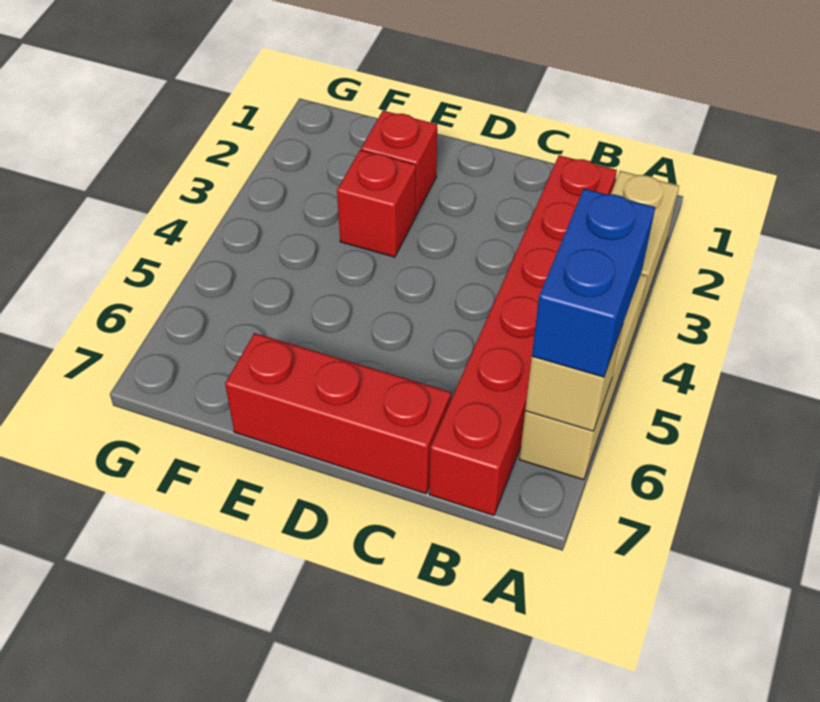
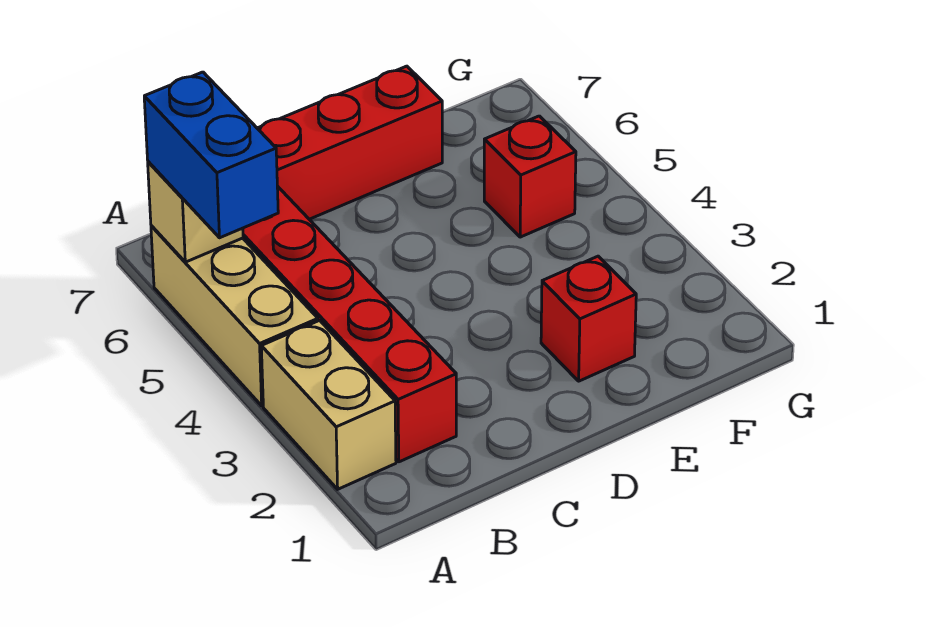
red 1x1 brick [337,150,416,257] -> red 1x1 brick moved to [484,116,576,237]

